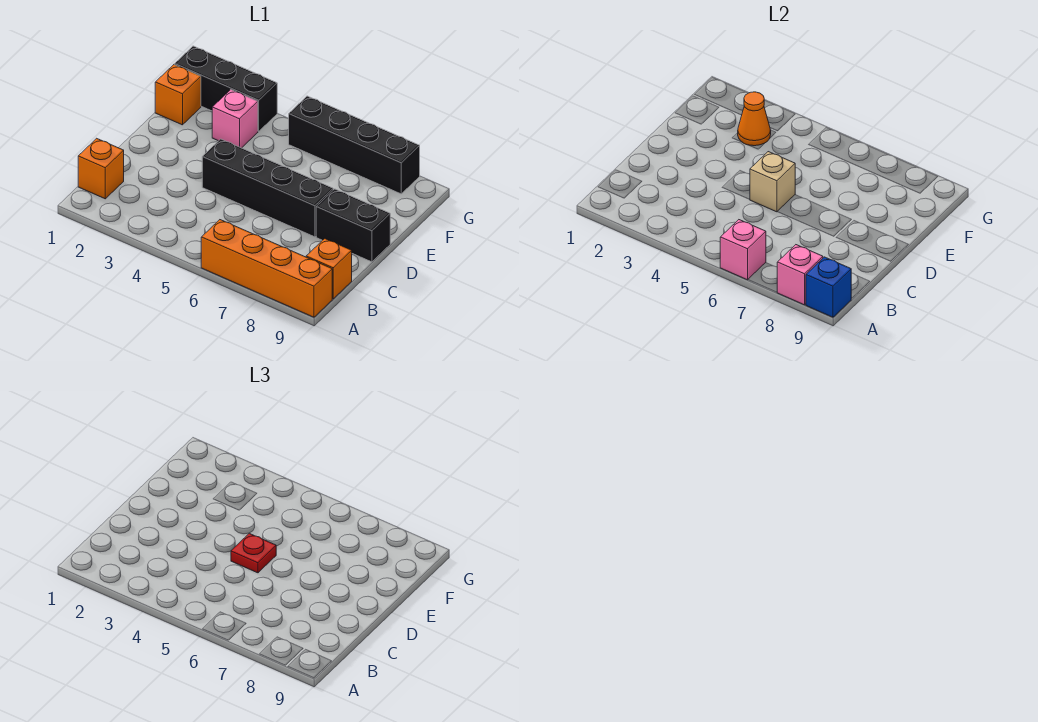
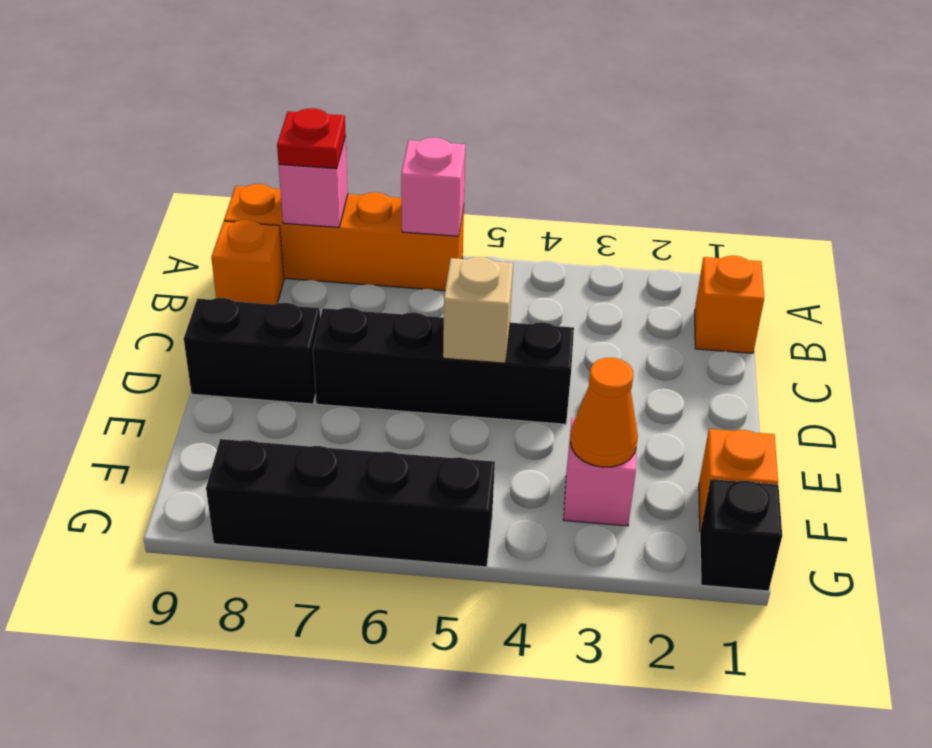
blue 1x1 brick [806,257,851,317] -> none
red 1x1 plate [231,533,276,573] -> red 1x1 plate moved to [277,108,346,169]
black 1x3 brick [175,46,277,131] -> black 1x1 brick [700,479,782,591]

